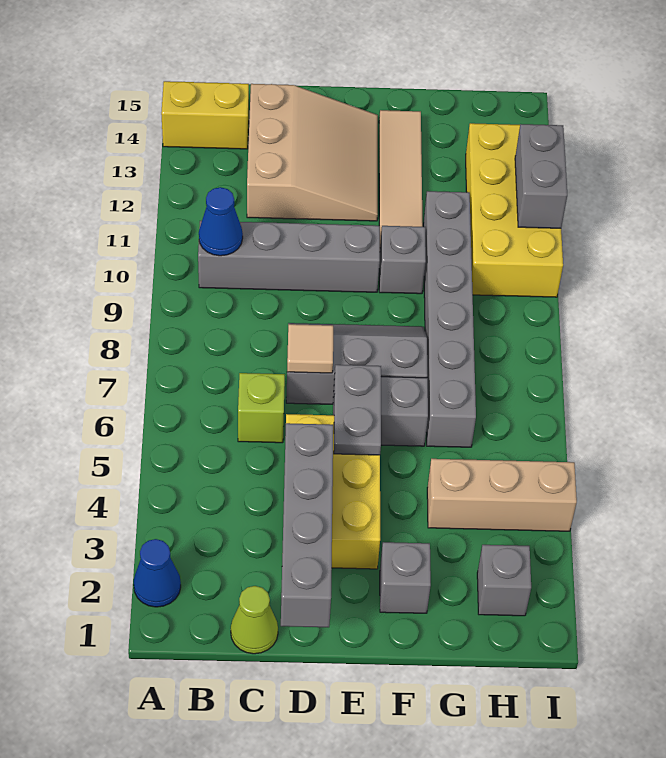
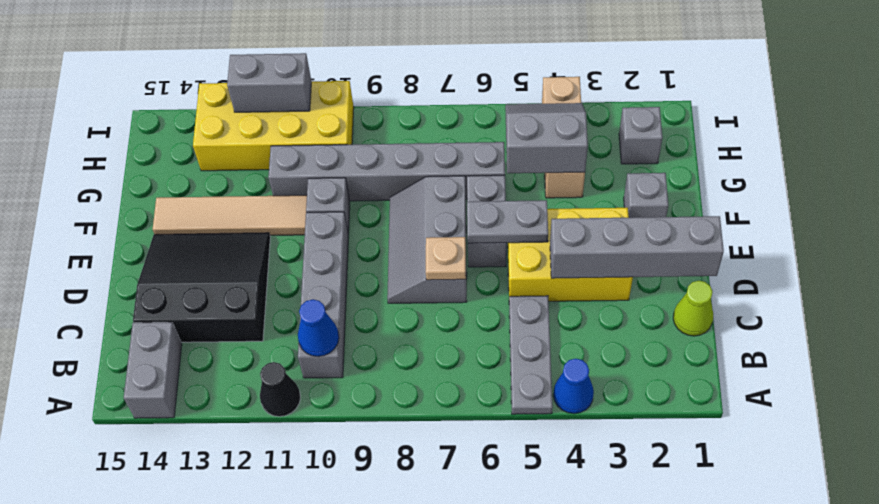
blue 1x1 cone [134,539,181,607] -> blue 1x1 cone moved to [553,359,594,414]
none -> grey 1x3 plate [509,296,553,414]
none -> black 1x1 cone [260,362,300,417]
yellow 1x2 brick [161,81,249,149] -> grey 1x2 brick [124,322,182,418]
lime 1x1 brick [238,373,285,443] -> none
tan 3x3 slope [247,84,378,221] -> black 3x3 slope [133,233,270,342]
tan 1x1 tile [287,324,333,373] -> tan 1x1 plate [426,237,466,280]
none -> grey 2x2 slope [505,103,588,173]

